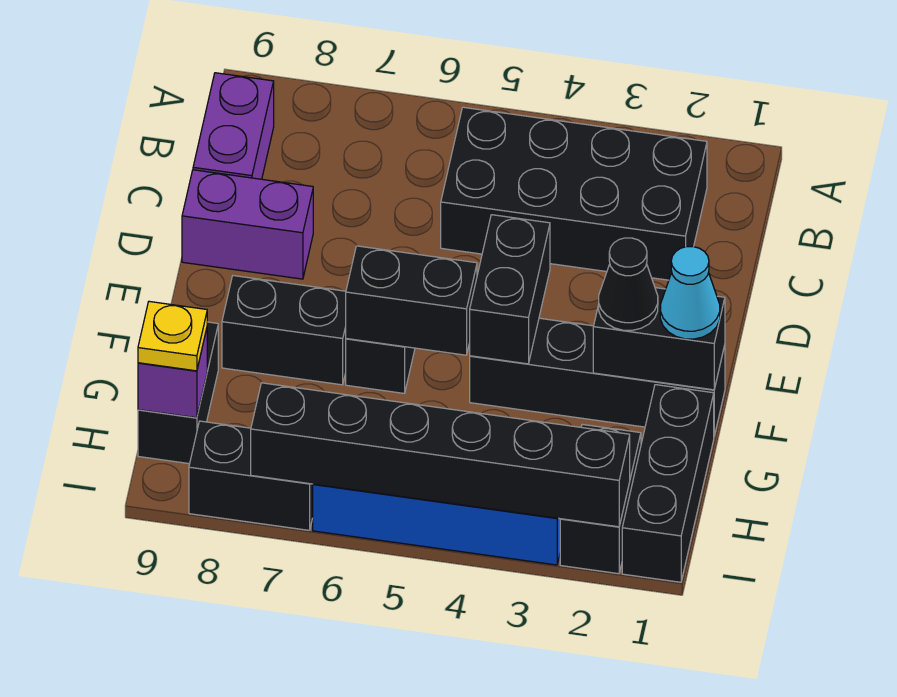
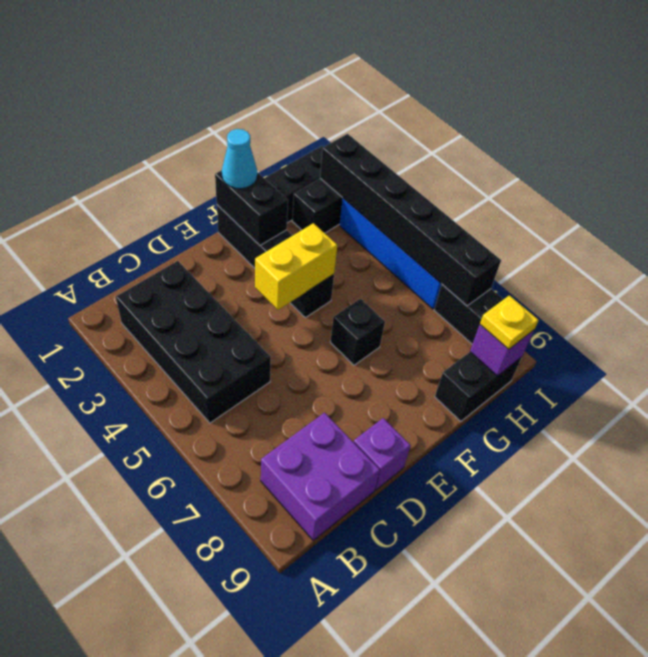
purple 1x2 brick [193,73,274,179] -> purple 2x2 brick [261,413,380,540]
purple 1x2 brick [182,170,313,279] -> purple 1x1 brick [354,418,411,490]
black 1x2 brick [470,215,550,364] -> yellow 1x2 brick [255,223,337,310]
black 1x1 cone [599,238,658,330] -> none
black 1x2 brick [346,246,477,355] -> none
black 1x2 brick [222,276,346,385] -> none

